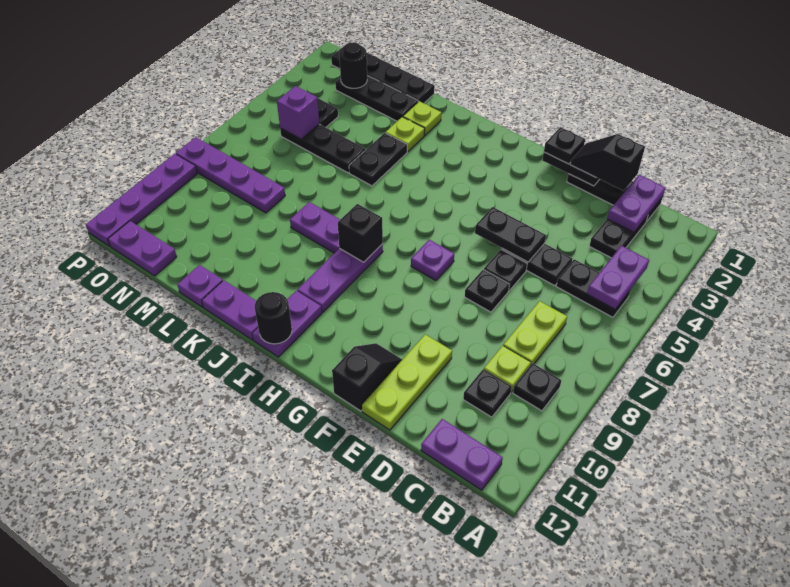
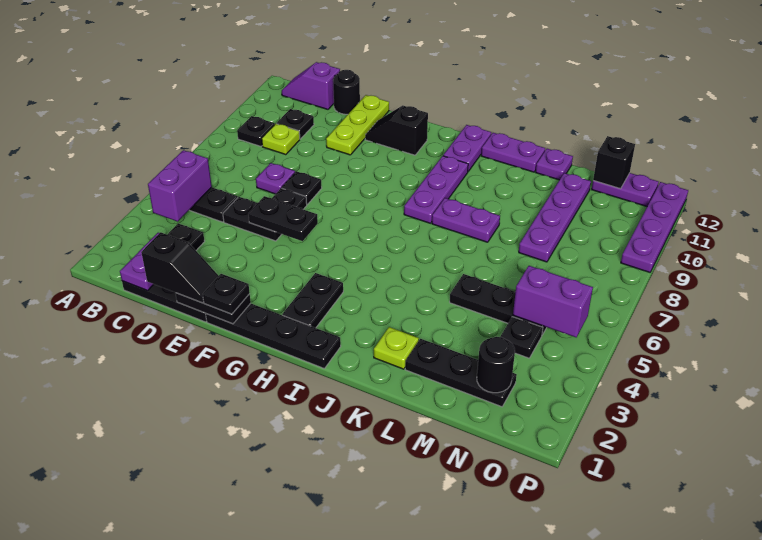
purple 1x2 plate [587,246,649,309] -> purple 1x2 brick [148,150,212,222]
purple 1x2 plate [421,419,503,490] -> purple 1x2 slope [282,62,340,109]
lime 1x2 plate [503,301,567,364] -> none
black 1x2 slope [332,343,402,411] -> black 1x2 slope turned to [365,105,428,155]
purple 1x1 plate [411,240,454,281] -> purple 1x1 plate moved to [256,163,295,194]
black 1x1 brick [338,204,383,262] -> black 1x1 brick moved to [593,136,635,189]
black 1x1 round brick [255,292,292,344] -> black 1x1 round brick moved to [333,70,360,114]
lime 1x1 plate [386,117,425,152] -> none
black 1x2 plate [349,133,407,186] -> black 1x2 plate moved to [282,273,343,328]
black 1x4 plate [331,43,435,103] -> black 1x4 plate moved to [206,303,341,368]
purple 1x4 plate [176,137,285,213] -> purple 1x4 plate turned to [519,173,591,262]
purple 1x1 brick [277,86,319,139] -> purple 1x2 brick [513,266,593,337]

